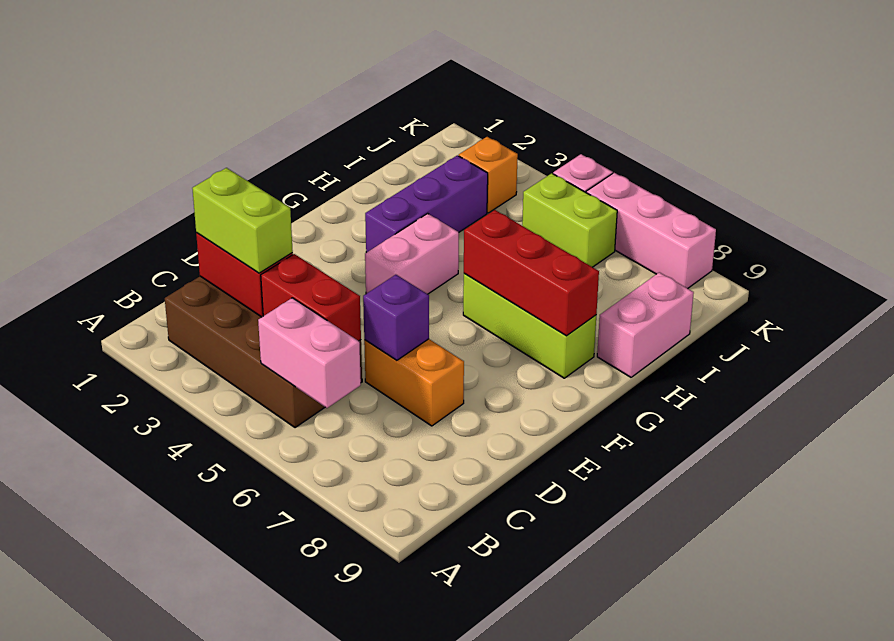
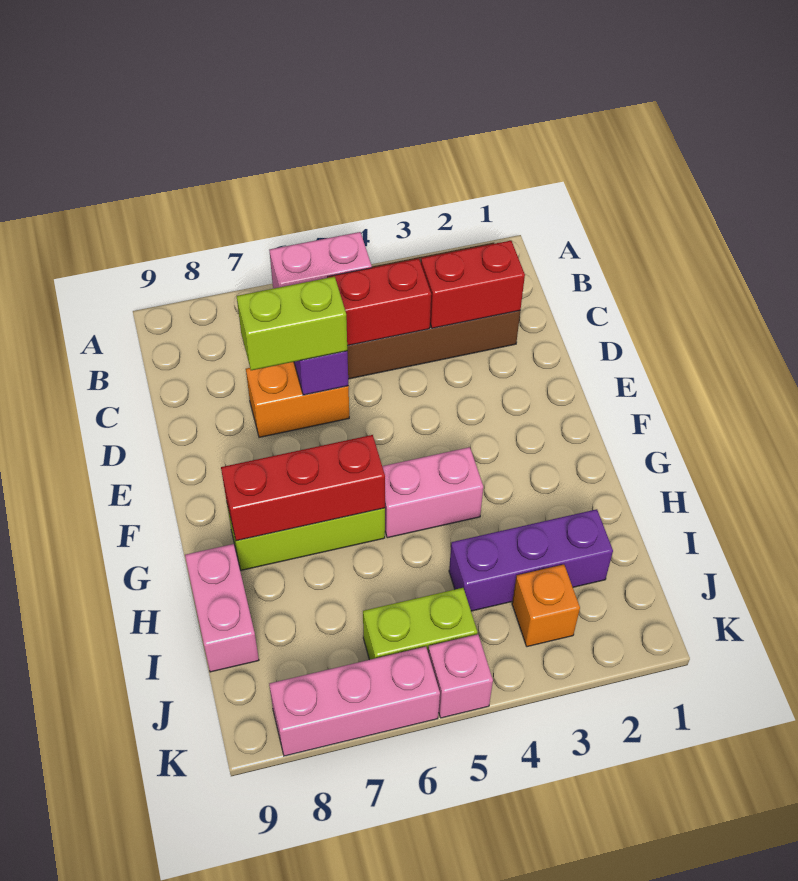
lime 1x2 brick [192,168,293,273] -> lime 1x2 brick moved to [237,277,347,370]
pink 1x2 brick [365,213,459,294] -> pink 1x2 brick turned to [382,447,483,538]
purple 1x3 brick [365,155,488,252] -> purple 1x3 brick turned to [449,509,613,611]

